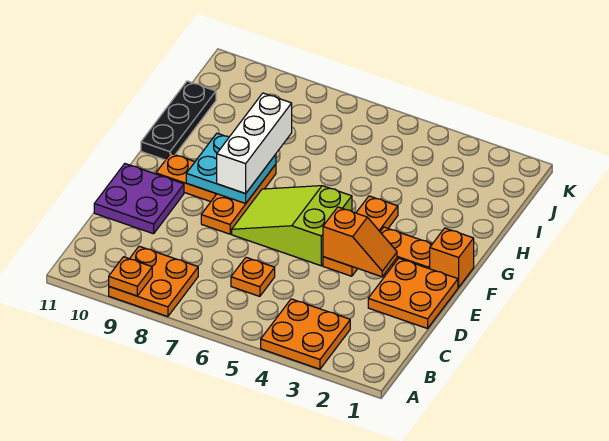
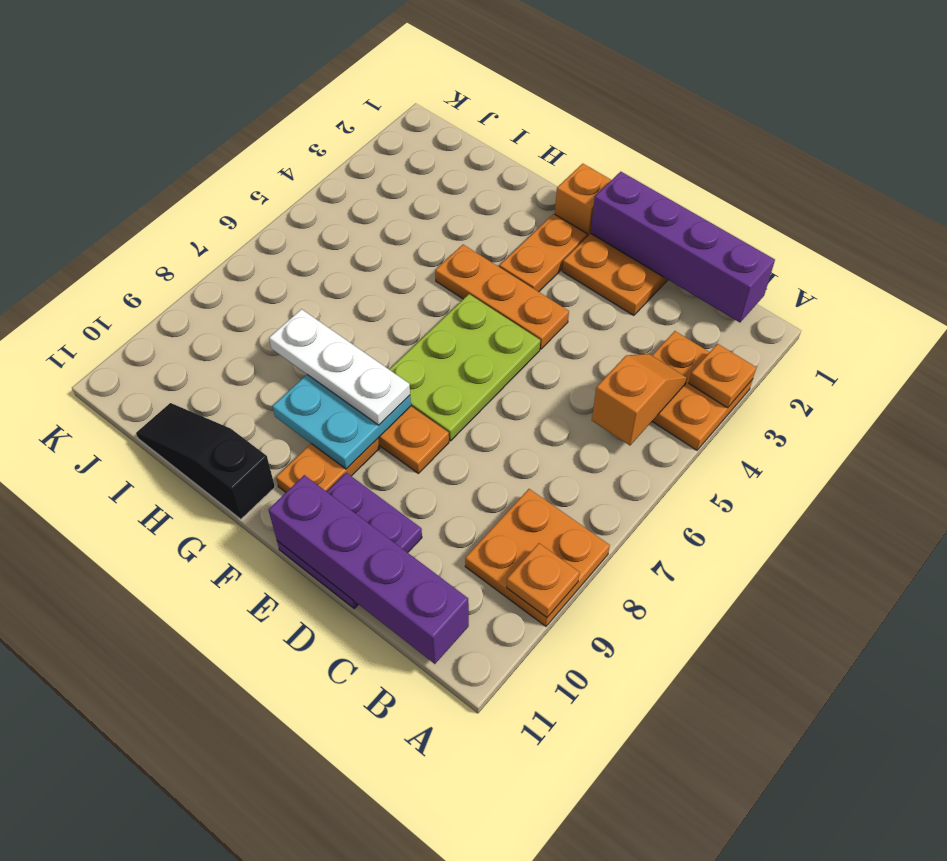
none -> purple 1x4 brick [591,172,775,322]
none -> purple 1x4 brick [268,475,469,664]
orange 1x1 plate [231,257,275,296] -> orange 1x1 plate moved to [689,344,757,408]
orange 1x2 slope [323,207,397,277] -> orange 1x2 slope moved to [592,354,687,445]
lime 2x3 slope [232,186,352,266] -> lime 2x3 plate [389,294,540,441]
white 1x3 brick [217,93,292,194] -> white 1x3 plate [269,309,410,425]
black 1x3 plate [141,81,216,160] -> black 1x3 slope [136,403,275,519]

